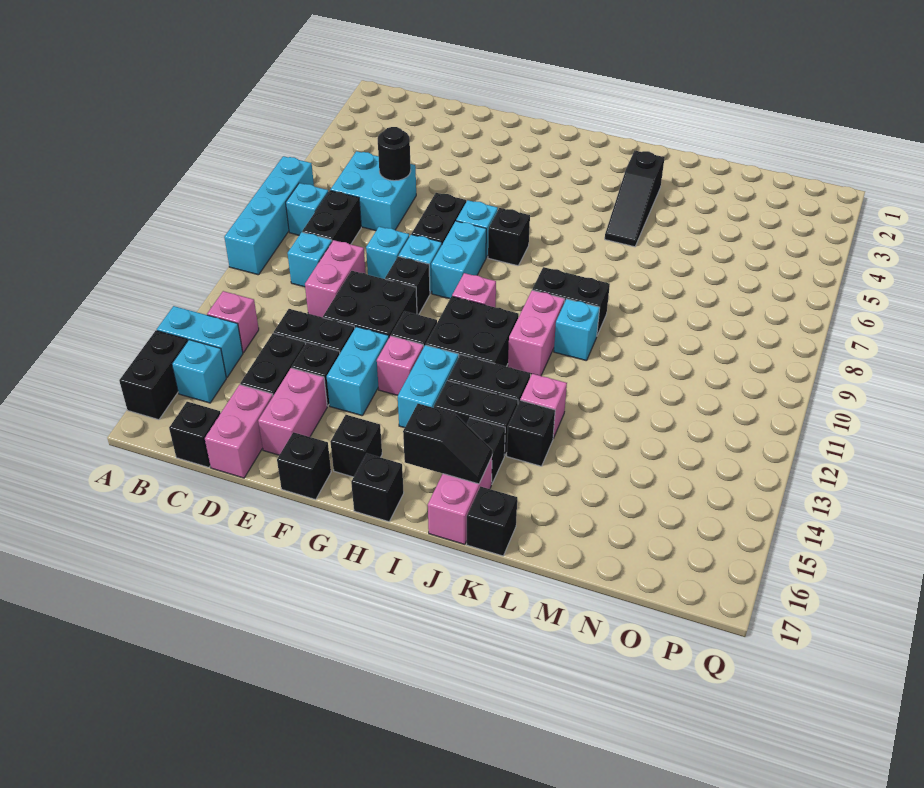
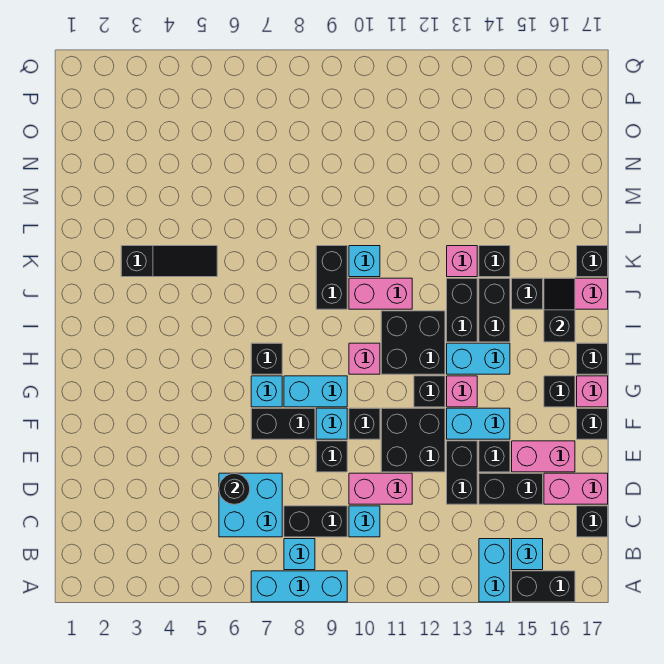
cyan 1x4 brick [224,156,314,275] -> cyan 1x3 brick [251,571,347,602]
pink 1x1 brick [207,291,259,353] -> pink 1x1 brick moved to [577,376,608,407]
cyan 1x1 brick [366,227,409,279] -> black 1x1 brick [316,441,347,472]

